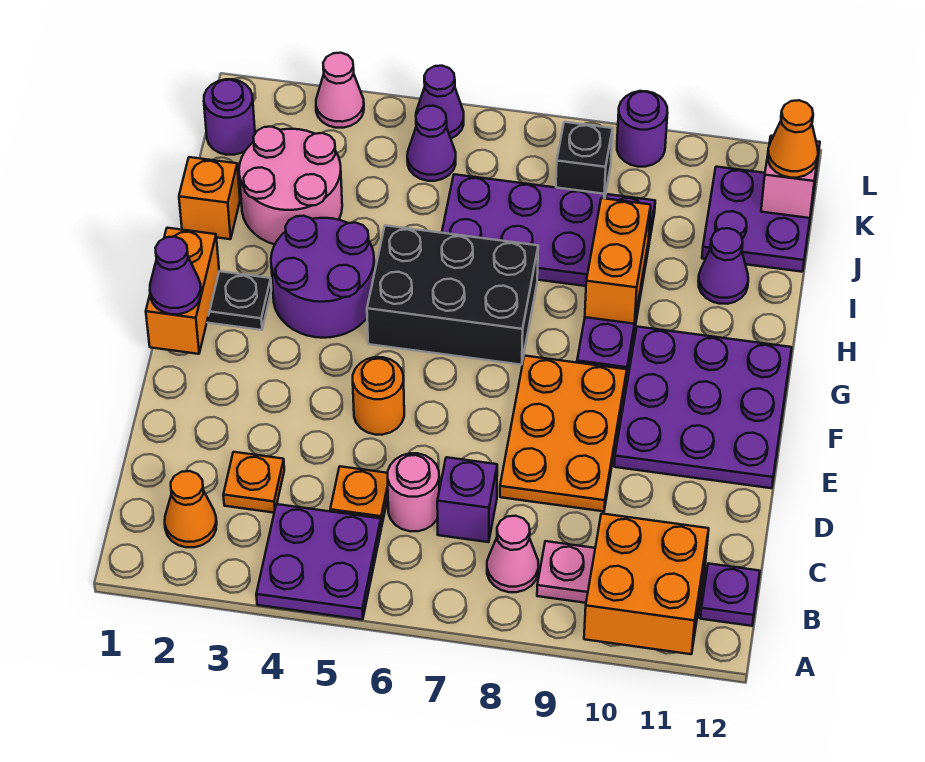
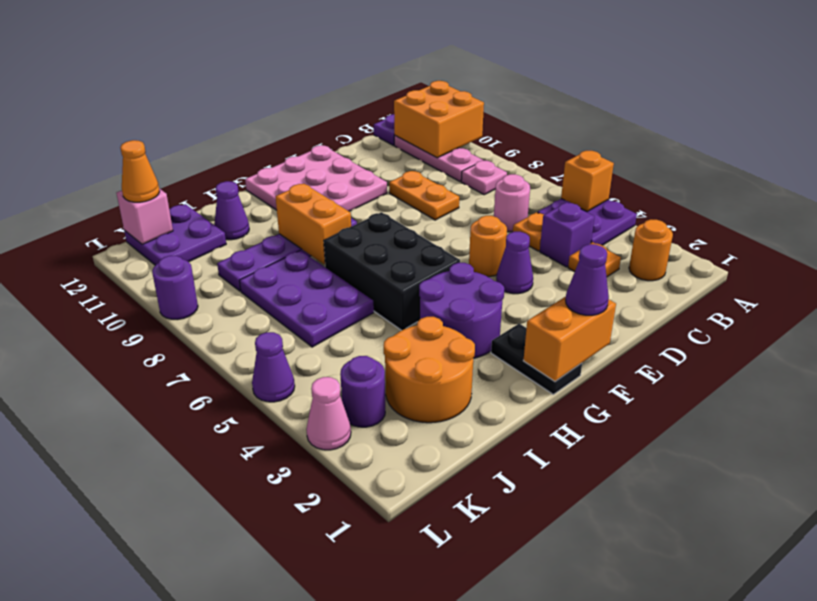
orange 1x1 cone [165,471,217,547] -> orange 1x1 round brick [629,219,673,281]
pink 1x1 cone [487,516,539,592] -> pink 1x1 plate [461,161,507,195]
purple 1x1 brick [437,457,497,542] -> purple 1x1 brick moved to [540,202,594,267]
orange 2x3 plate [500,356,627,511] -> orange 1x2 plate [389,171,459,220]
purple 3x3 plate [614,327,792,488] -> pink 3x3 plate [245,145,387,211]
orange 1x2 brick [585,198,651,324] -> orange 1x2 brick turned to [275,184,351,264]
orange 1x1 brick [179,157,240,239] -> orange 1x1 brick moved to [561,151,614,212]
pink 2x2 round brick [239,127,342,244] -> orange 2x2 round brick [384,317,475,423]
purple 1x1 round brick [204,79,255,155] -> purple 1x1 round brick moved to [340,356,385,427]
purple 1x1 cone [407,106,456,181] -> purple 1x1 cone moved to [496,232,533,294]
black 1x1 brick [556,122,613,199] -> none

